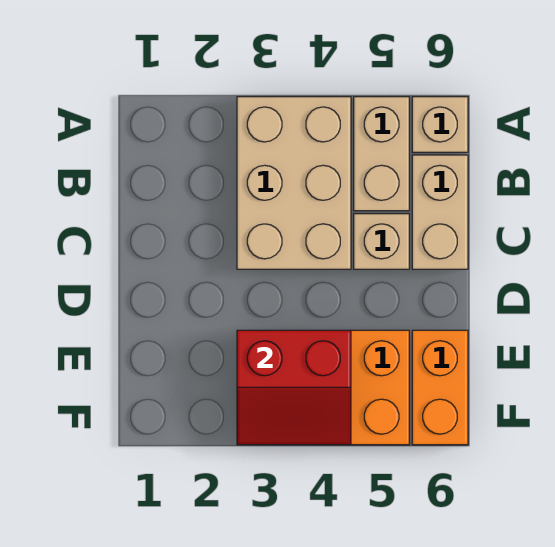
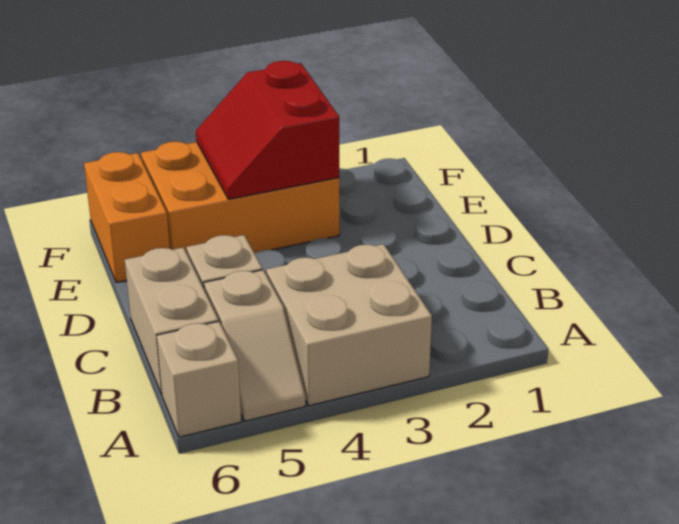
tan 2x3 brick [237,97,351,269] -> tan 2x2 brick [266,244,432,406]
tan 1x2 brick [354,97,409,211] -> tan 1x2 slope [204,270,305,421]
red 2x2 slope [237,330,351,445] -> red 2x2 slope turned to [196,61,339,199]

